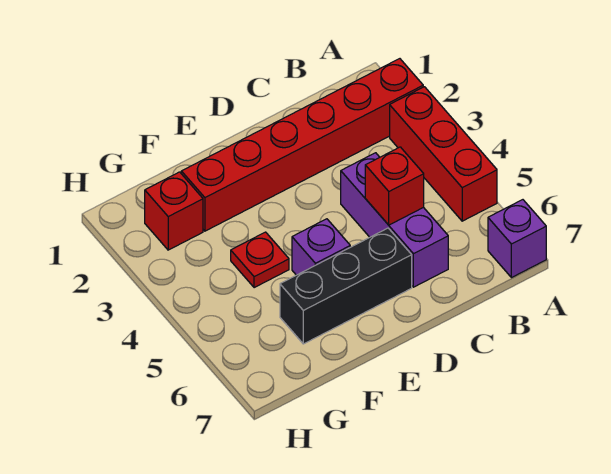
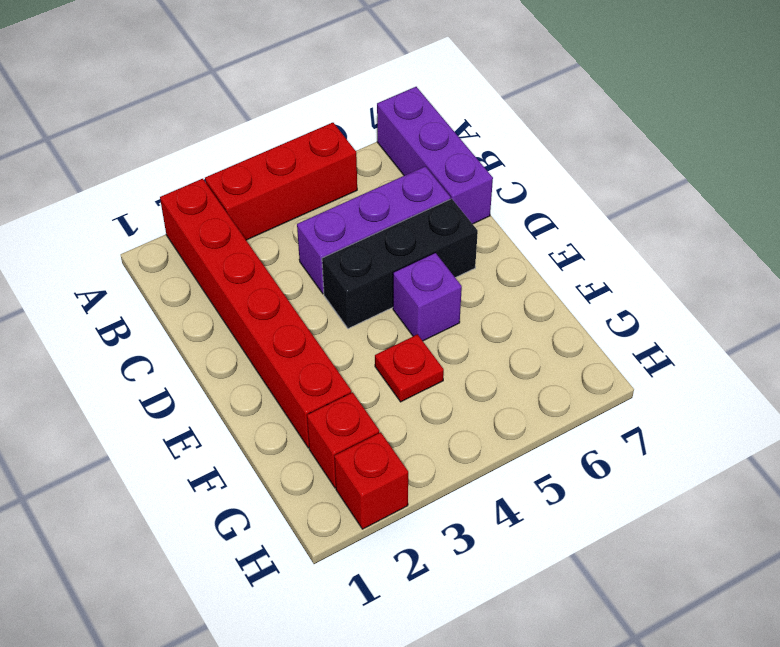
purple 1x1 brick [488,200,546,278] -> purple 1x3 brick [377,87,493,224]
red 1x1 brick [365,147,424,225] -> red 1x1 brick moved to [334,432,408,529]
black 1x3 brick [280,228,412,344] -> black 1x3 brick turned to [322,199,478,329]

